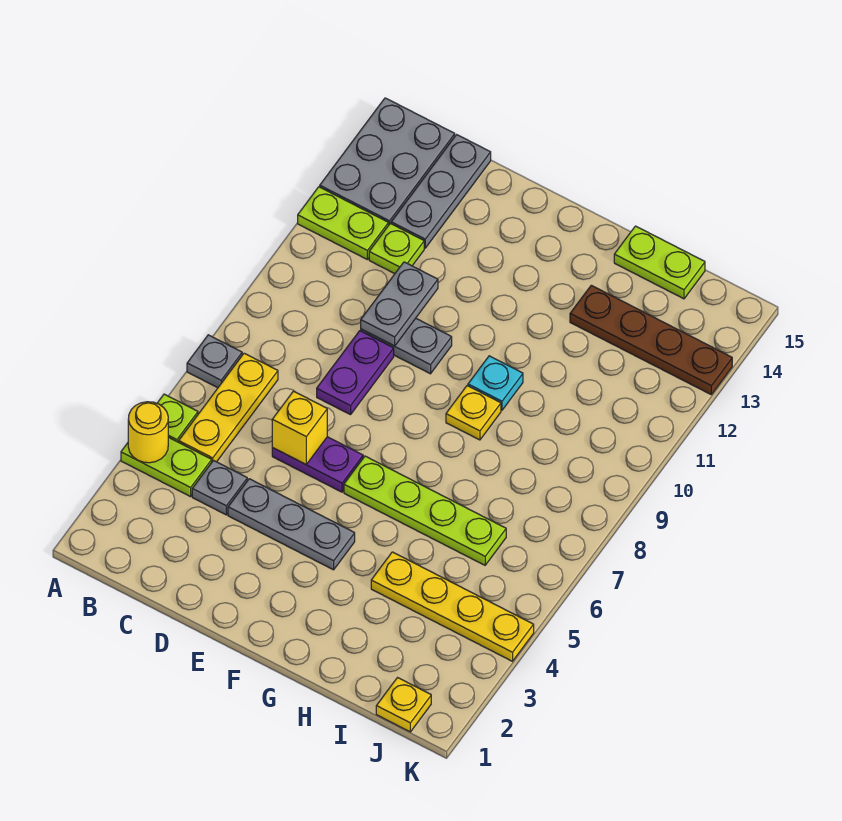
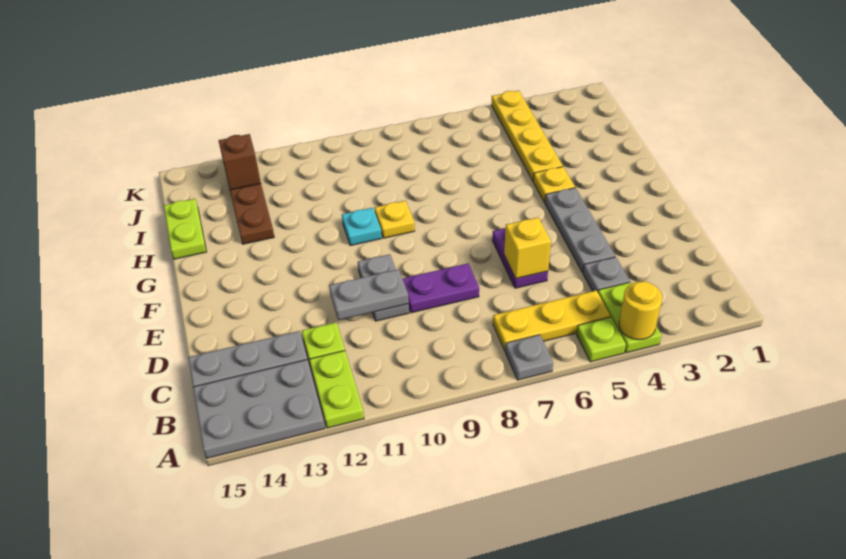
lime 1x4 plate [344,456,506,565] -> none
yellow 1x1 plate [376,678,431,732] -> yellow 1x1 plate moved to [533,167,575,203]
none -> brown 1x1 brick [219,134,261,190]

